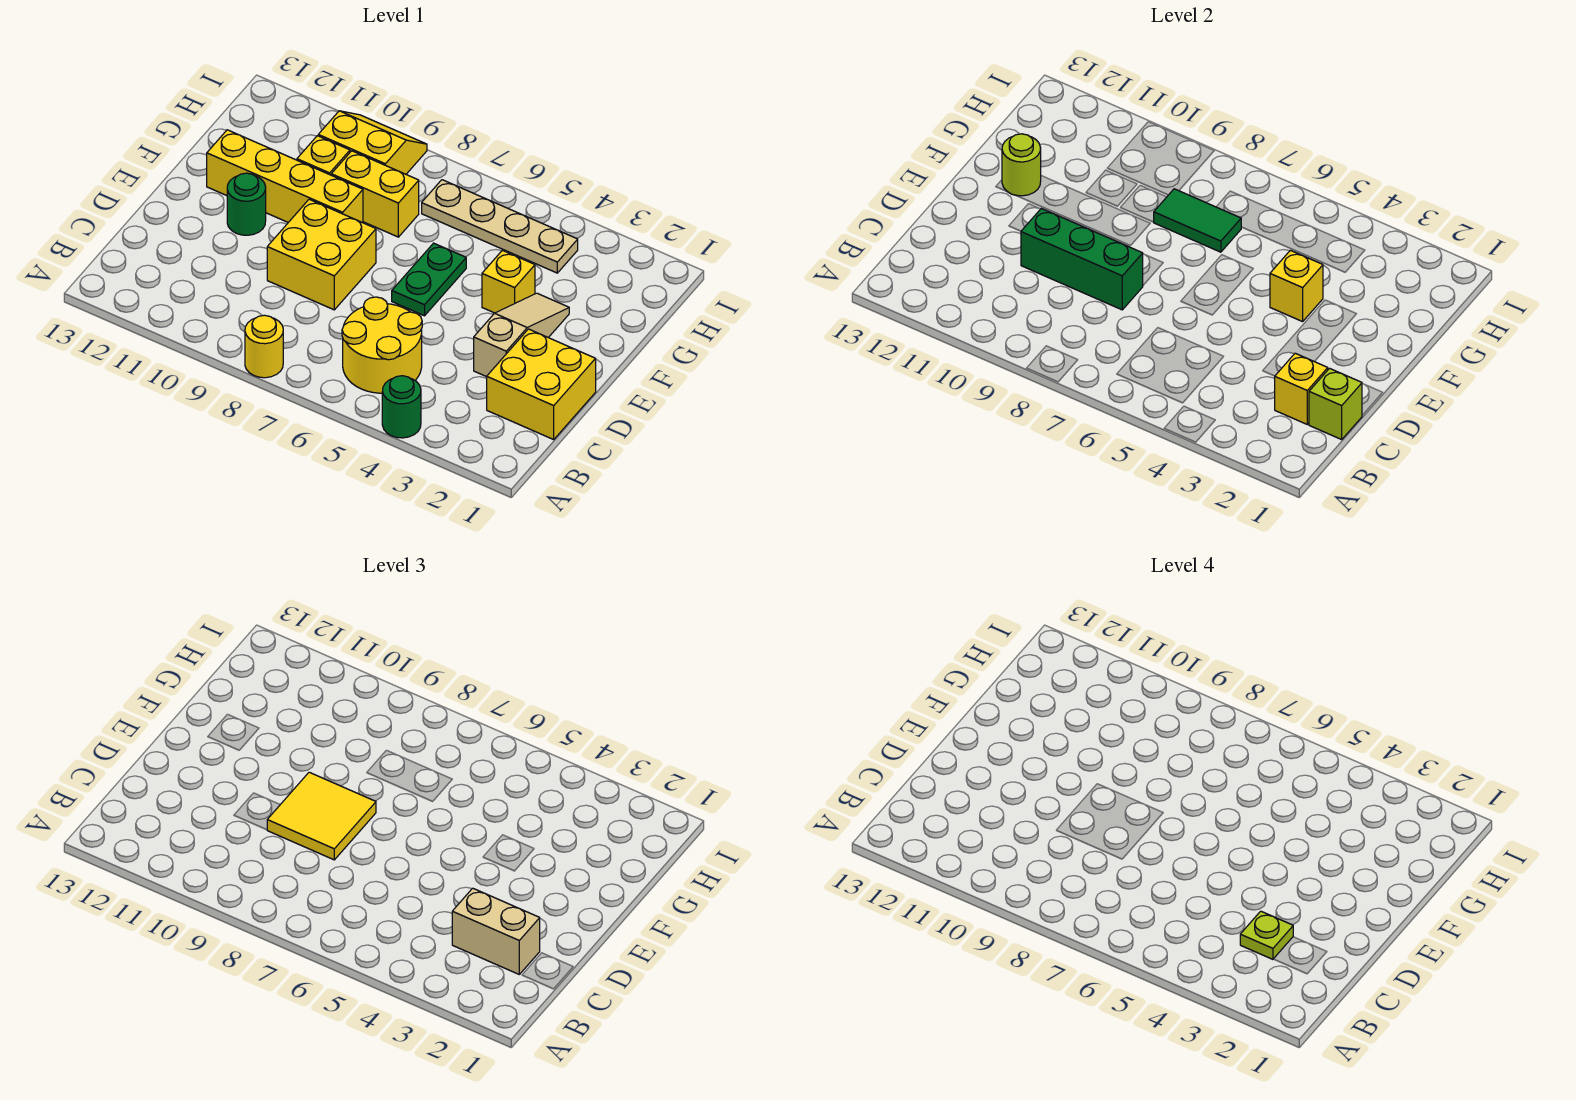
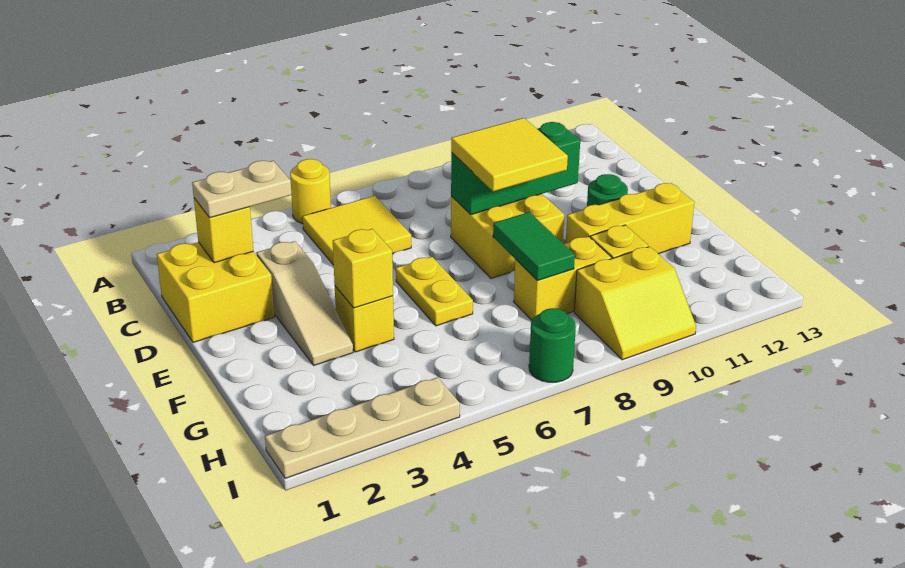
green 1x1 round brick [382,376,421,438] -> green 1x1 round brick moved to [529,308,576,382]
yellow 1x1 round brick [245,315,283,378] -> yellow 1x1 round brick moved to [290,159,331,224]
yellow 2x2 round brick [342,297,422,393] -> yellow 2x2 tile [302,196,411,265]
lime 1x1 brick [1309,368,1362,439] -> none
tan 1x2 brick [452,888,540,974] -> tan 1x2 plate [192,161,291,218]
lime 1x1 plate [1240,911,1293,959] -> none
green 1x2 plate [392,243,466,316] -> yellow 1x2 plate [396,257,473,326]
yellow 1x4 brick [207,130,363,223] -> yellow 1x3 brick [566,183,695,254]
lime 1x1 round brick [1002,134,1041,196] -> none
green 1x2 tile [1154,189,1241,252] -> green 1x2 tile turned to [493,212,575,281]
tan 1x4 plate [422,180,578,273] -> tan 1x4 plate moved to [265,377,460,478]

